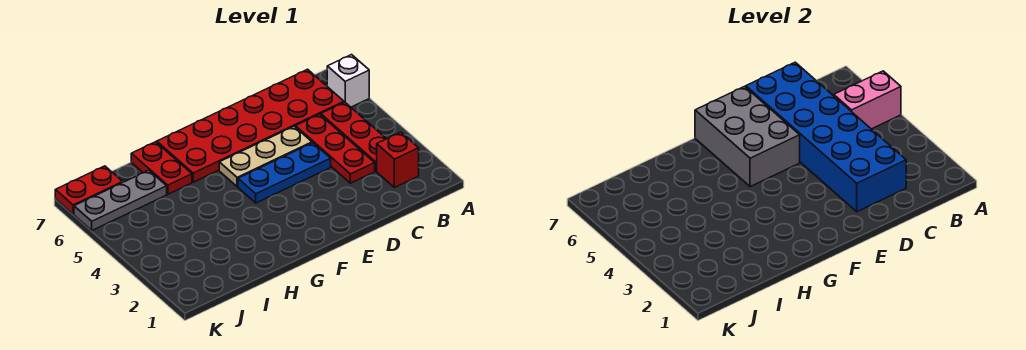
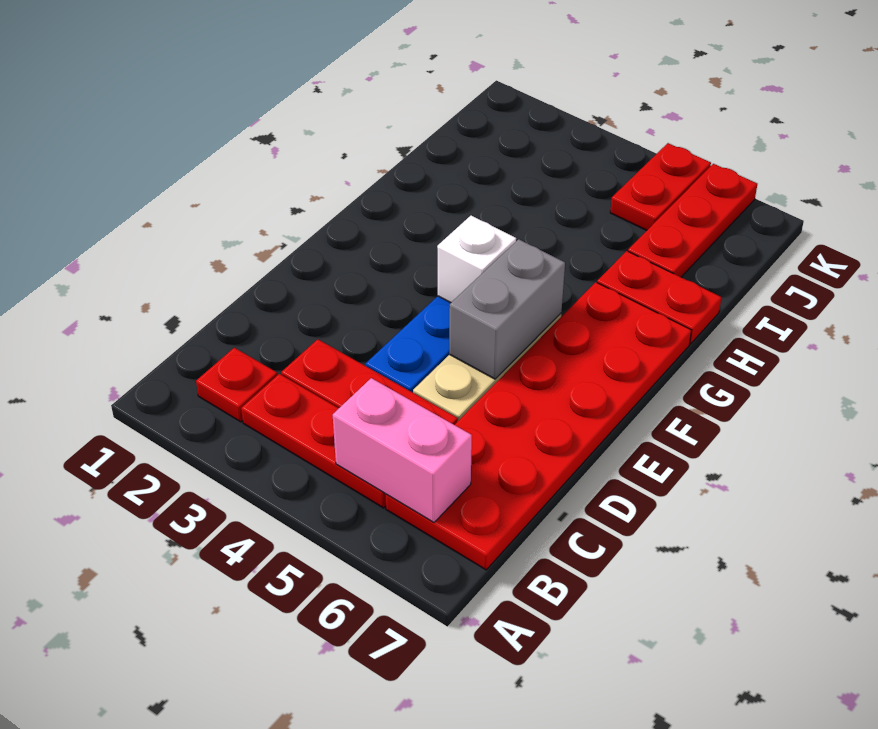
pink 1x2 brick [834,71,901,129] -> pink 1x2 brick turned to [333,378,472,522]
white 1x1 brick [327,55,369,107] -> white 1x1 brick moved to [437,216,516,303]
red 1x1 brick [377,132,419,188] -> red 1x1 plate [196,348,277,422]
blue 2x6 brick [746,62,906,212] -> none
grey 2x3 brick [695,87,800,187] -> grey 1x2 brick [449,239,565,379]
grey 1x3 plate [74,170,167,230] -> red 1x3 plate [628,164,757,277]
red 1x2 plate [55,166,123,214] -> red 1x2 plate moved to [610,143,711,230]

